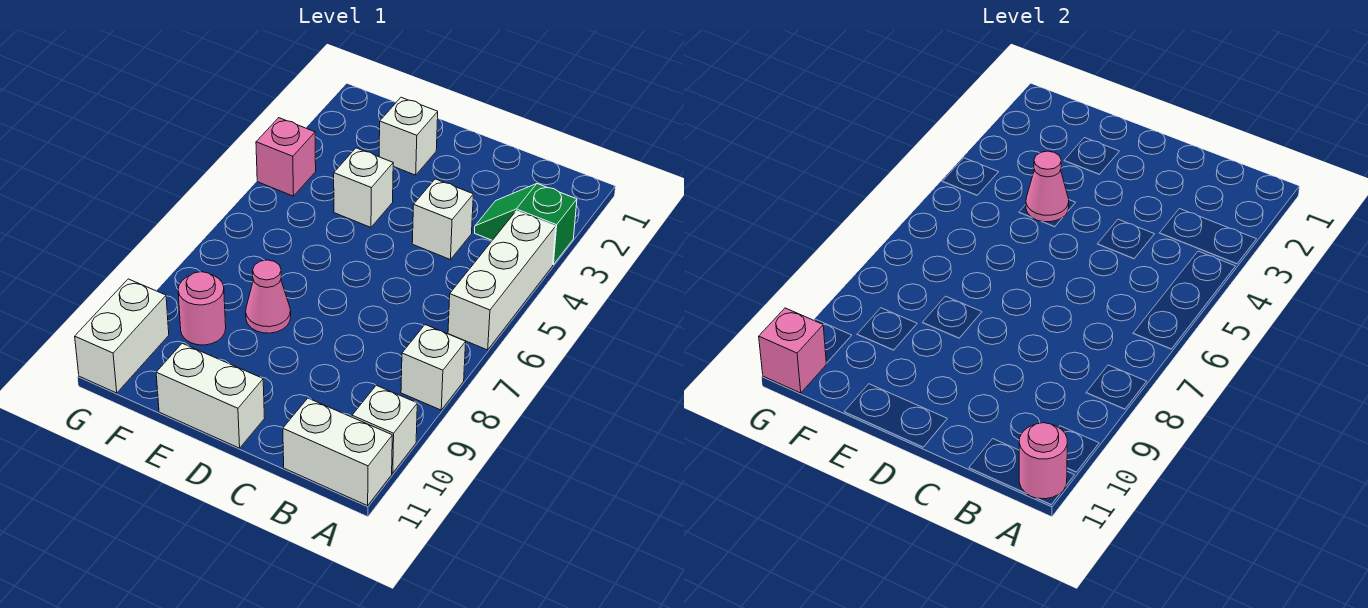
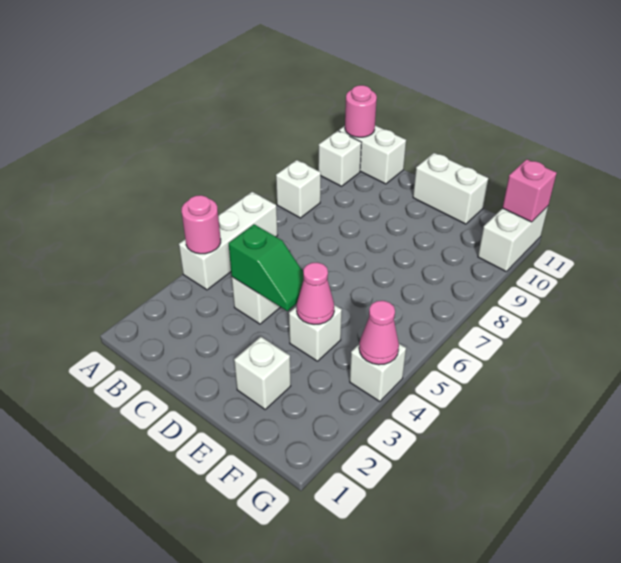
green 1x2 slope [475,184,577,265] -> green 1x2 slope moved to [229,224,304,311]
pink 1x1 cone [246,260,291,333] -> pink 1x1 cone moved to [359,301,399,365]
pink 1x1 round brick [178,272,226,345] -> pink 1x1 round brick moved to [181,195,221,254]
pink 1x1 brick [256,118,316,196] -> white 1x1 brick [350,344,406,402]

